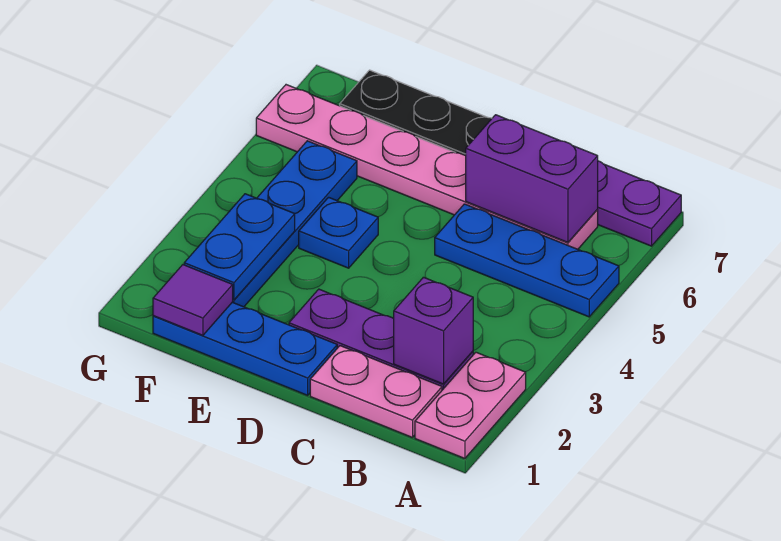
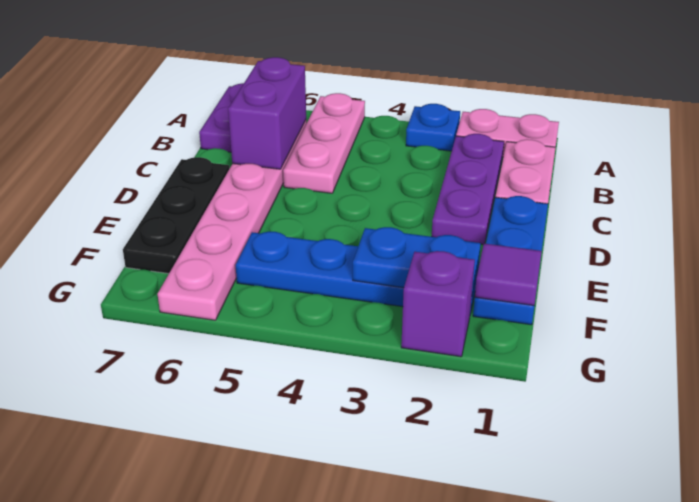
blue 1x3 plate [435,204,619,317] -> pink 1x3 plate [283,93,365,193]
purple 1x1 brick [394,277,473,384] -> purple 1x1 brick moved to [401,251,475,357]
blue 1x1 plate [299,197,378,268] -> blue 1x1 plate moved to [406,104,460,151]

